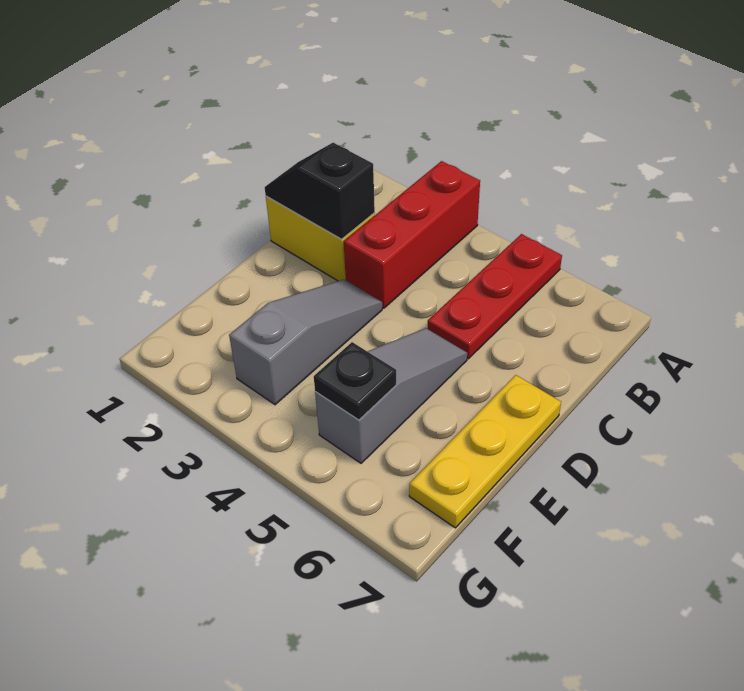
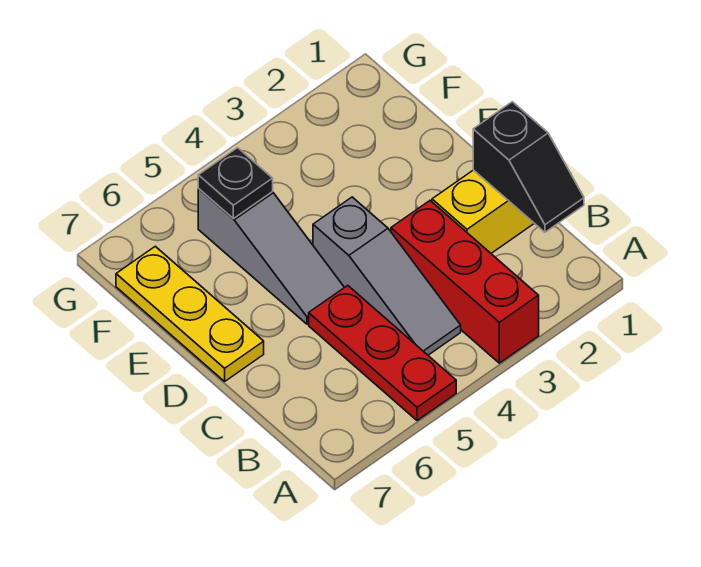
black 1x2 slope [265,143,375,239] -> black 1x2 slope turned to [473,102,584,232]
grey 1x3 slope [229,279,382,405] -> grey 1x3 slope moved to [313,197,461,355]

